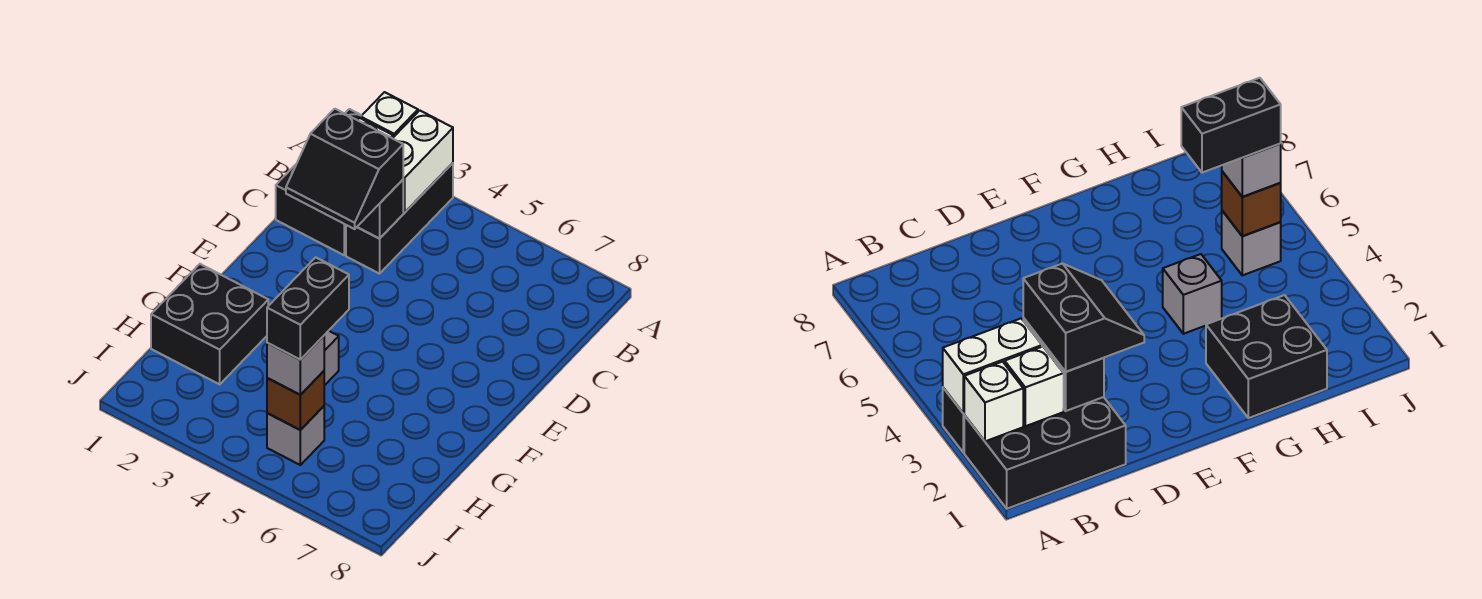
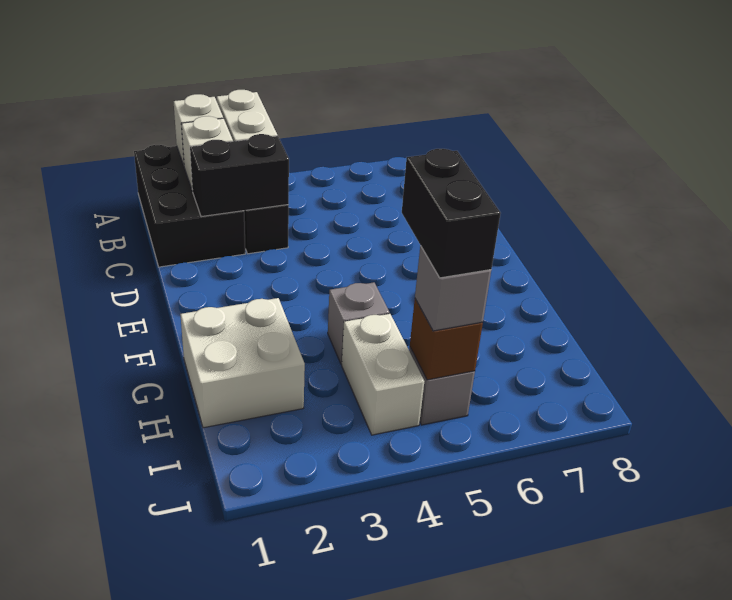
black 2x2 slope [286,109,403,229] -> none
black 2x2 brick [151,264,268,384] -> white 2x2 brick [180,298,305,428]
none -> white 1x2 brick [342,314,424,435]

